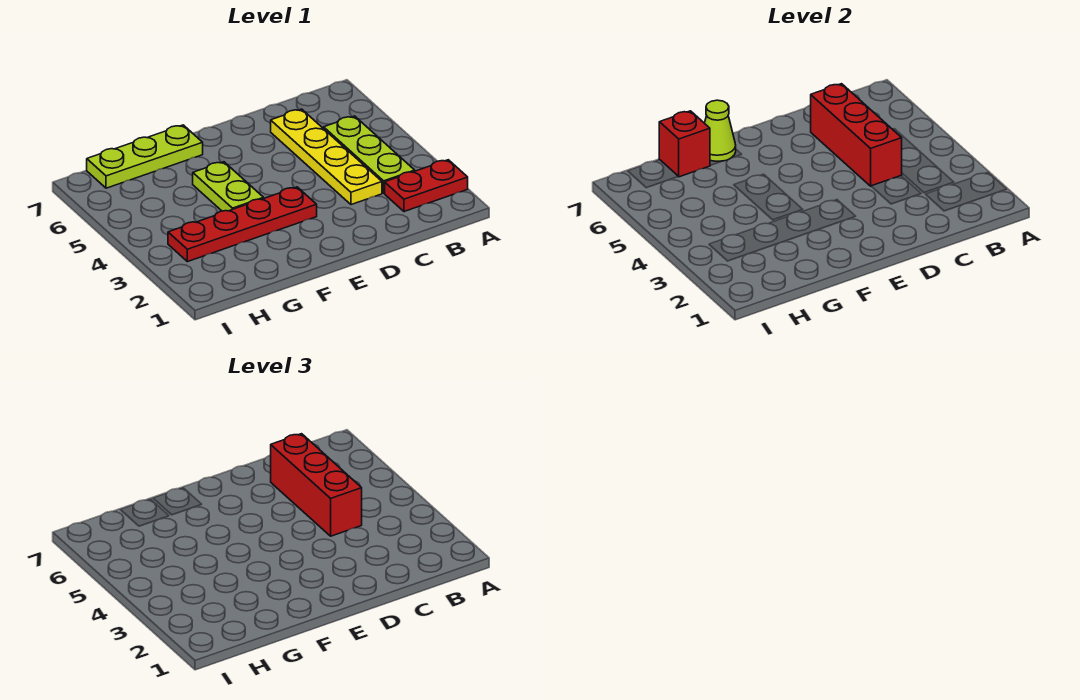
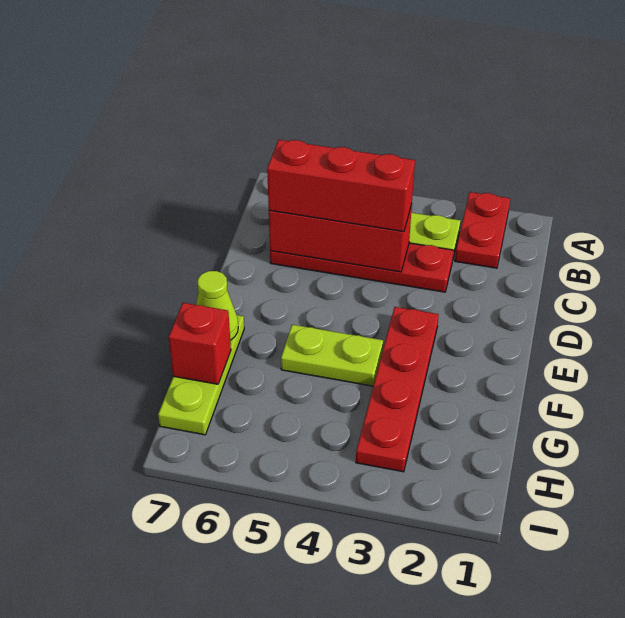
yellow 1x4 plate [271,109,382,205] -> red 1x4 plate [270,243,454,292]

